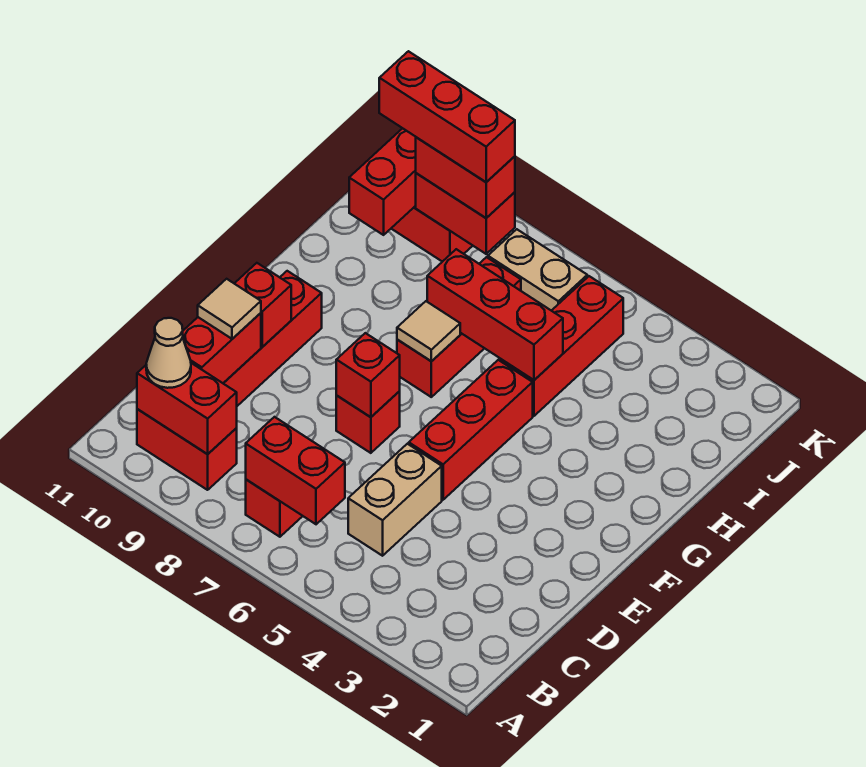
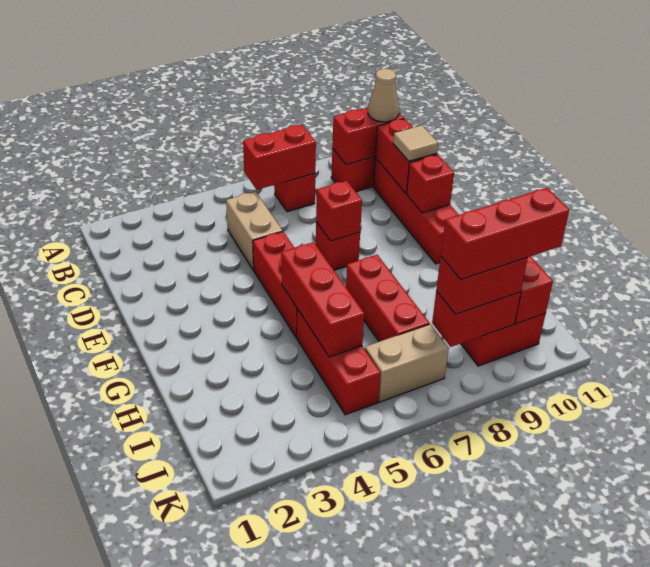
tan 1x1 tile [397,301,460,361] -> none
red 1x3 brick [427,249,563,380] -> red 1x3 brick turned to [281,242,364,357]

